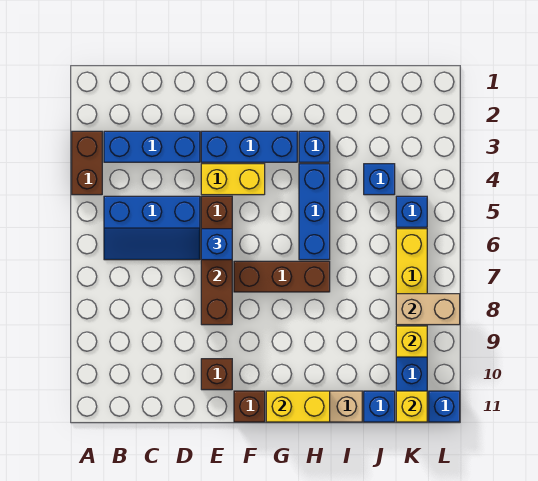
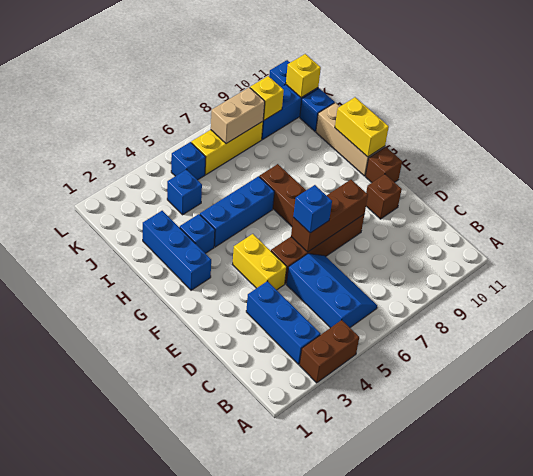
blue 1x3 brick [201,131,297,162] -> blue 1x3 brick moved to [143,211,211,290]
tan 1x2 brick [396,294,460,325] -> tan 1x2 brick turned to [211,87,265,144]

